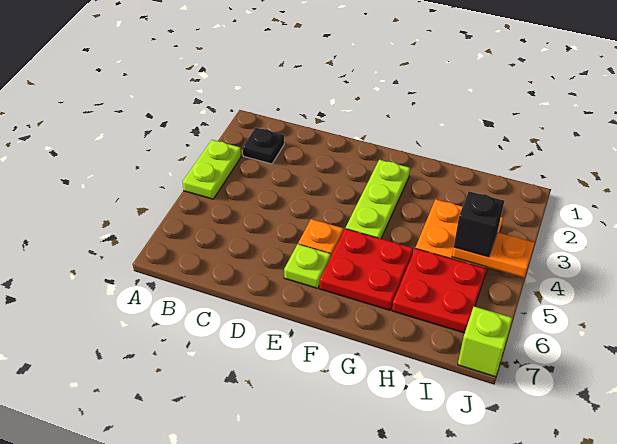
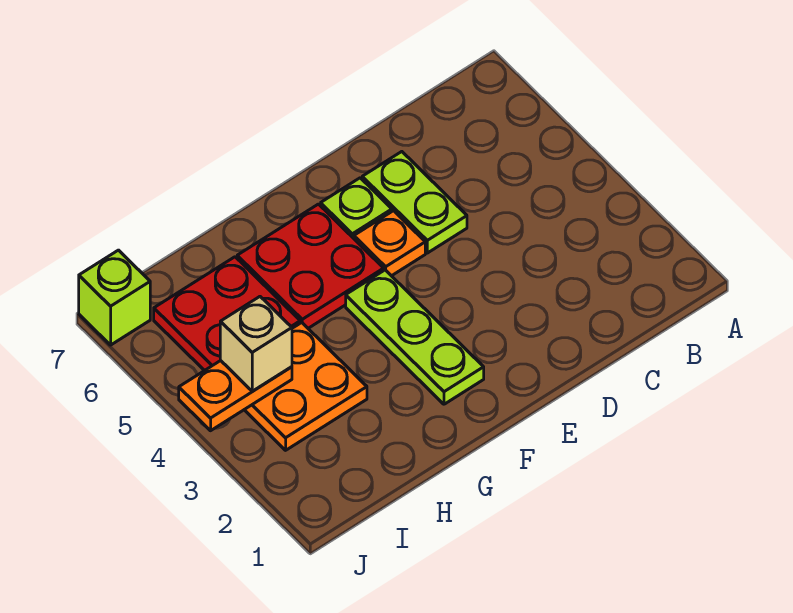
lime 1x2 plate [183,140,241,199] -> lime 1x2 plate moved to [362,152,467,253]
black 1x1 plate [243,128,284,164] -> none
black 1x1 brick [454,191,504,257] -> tan 1x1 brick [220,297,292,391]

